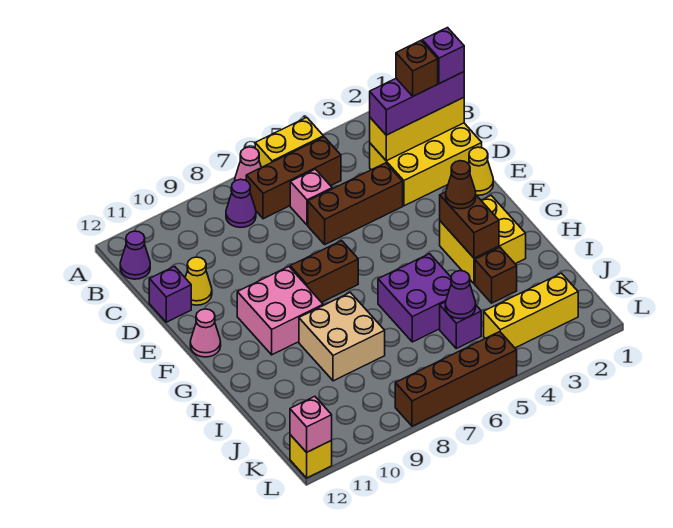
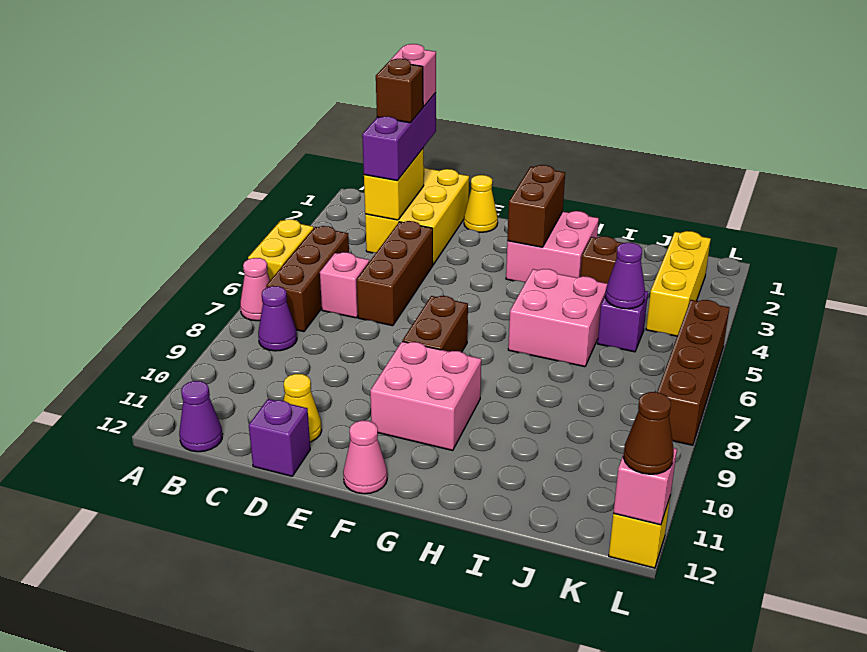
yellow 1x3 brick [370,97,464,161] -> yellow 1x2 brick [364,149,424,220]
purple 1x1 brick [422,28,464,84] -> pink 1x1 brick [390,44,436,106]
yellow 2x2 brick [440,196,526,284] -> pink 2x2 brick [506,211,599,282]
brown 1x2 brick [440,192,499,258] -> brown 1x2 brick turned to [507,165,565,247]
brown 1x1 cone [446,161,476,209] -> brown 1x1 cone moved to [623,392,674,474]
purple 2x2 brick [378,254,451,342] -> pink 2x2 brick [508,269,607,367]
tan 2x2 brick [299,292,385,381] -> none

